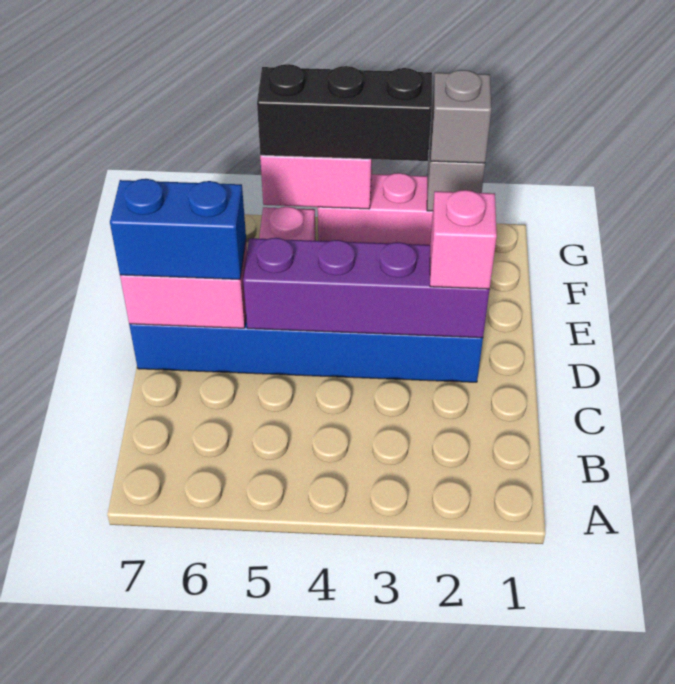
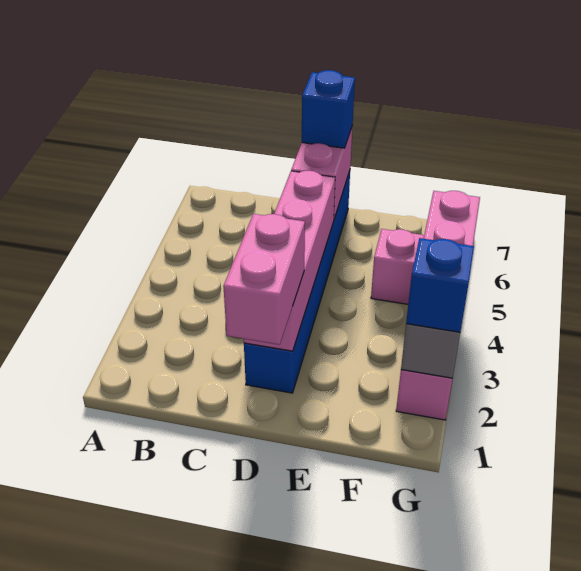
purple 1x4 brick [243,238,490,338] -> pink 1x4 brick [244,171,335,351]
pink 1x1 brick [430,190,497,289] -> pink 1x2 brick [223,214,305,345]
blue 1x2 brick [110,179,246,279] -> blue 1x1 brick [302,70,355,148]
grey 1x1 brick [431,70,491,163] -> blue 1x1 brick [406,238,474,332]
black 1x3 brick [257,64,432,161] -> none

